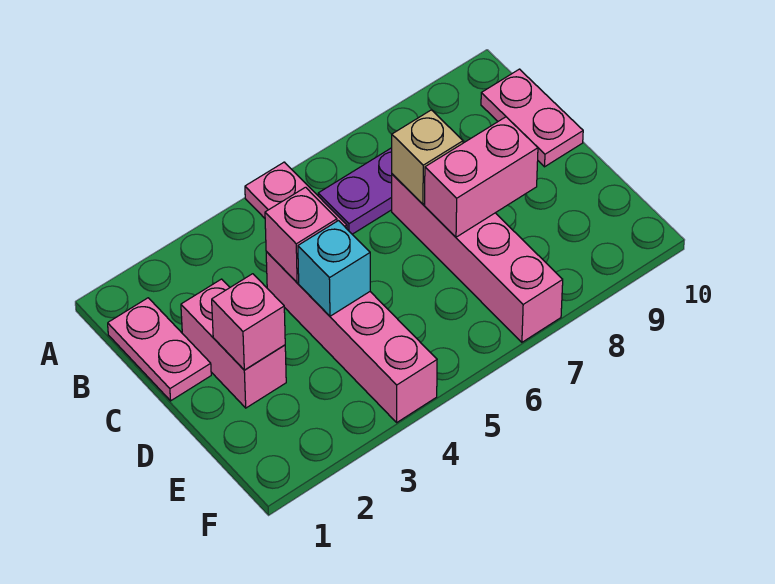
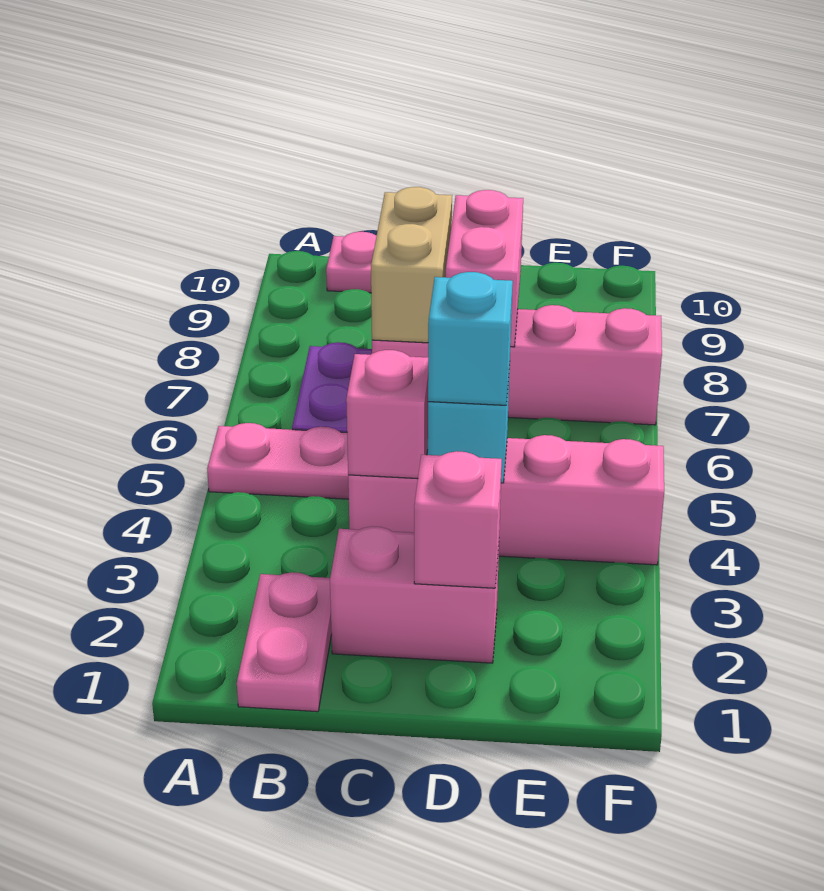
pink 1x2 plate [108,298,211,401] -> pink 1x2 plate turned to [237,572,332,712]
tan 1x1 brick [392,110,463,204] -> tan 1x2 brick [371,187,452,343]
none -> cyan 1x1 brick [428,272,513,405]

